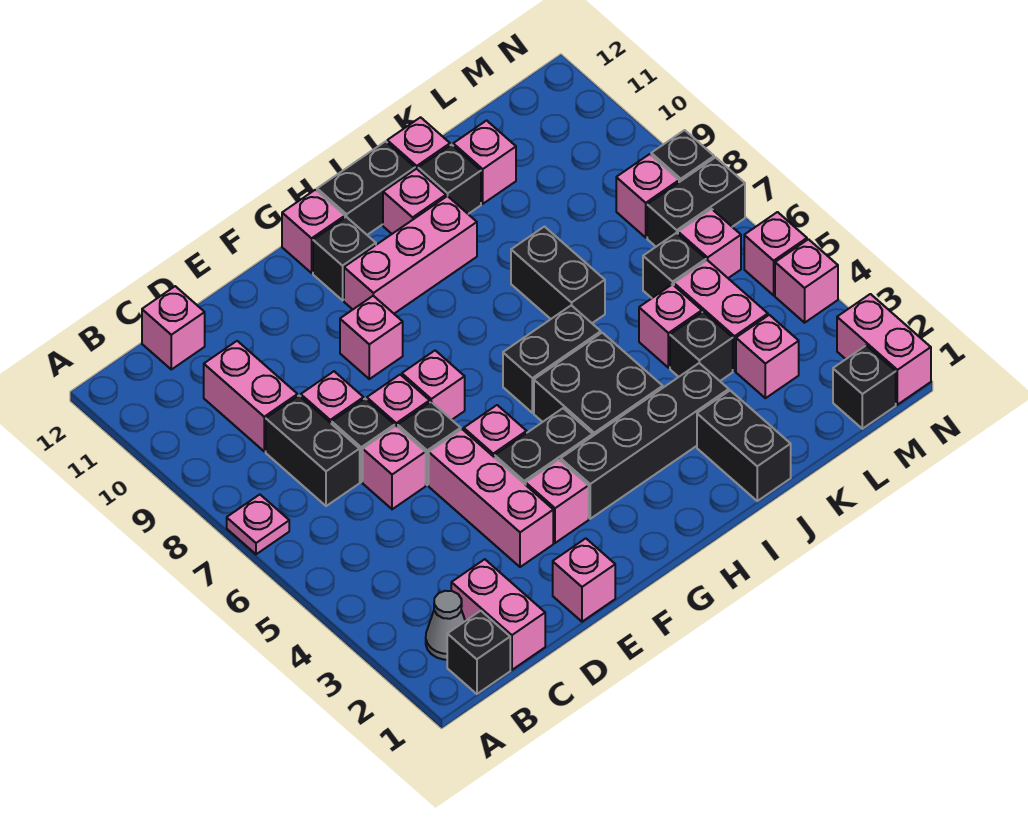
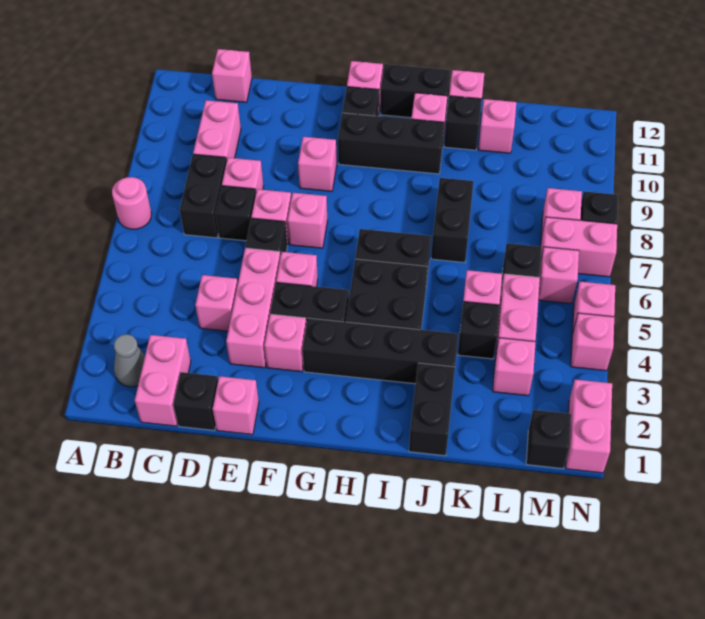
pink 1x1 plate [227,495,289,554] -> pink 1x1 round brick [112,177,152,229]
black 1x1 brick [447,611,510,694] -> black 1x1 brick moved to [174,372,218,430]
pink 1x1 brick [363,426,426,509] -> pink 1x1 brick moved to [195,275,238,331]
pink 1x3 brick [344,196,477,313] -> black 1x3 brick [338,113,444,174]
black 1x2 brick [647,157,745,247] -> pink 1x2 brick [541,217,617,277]

